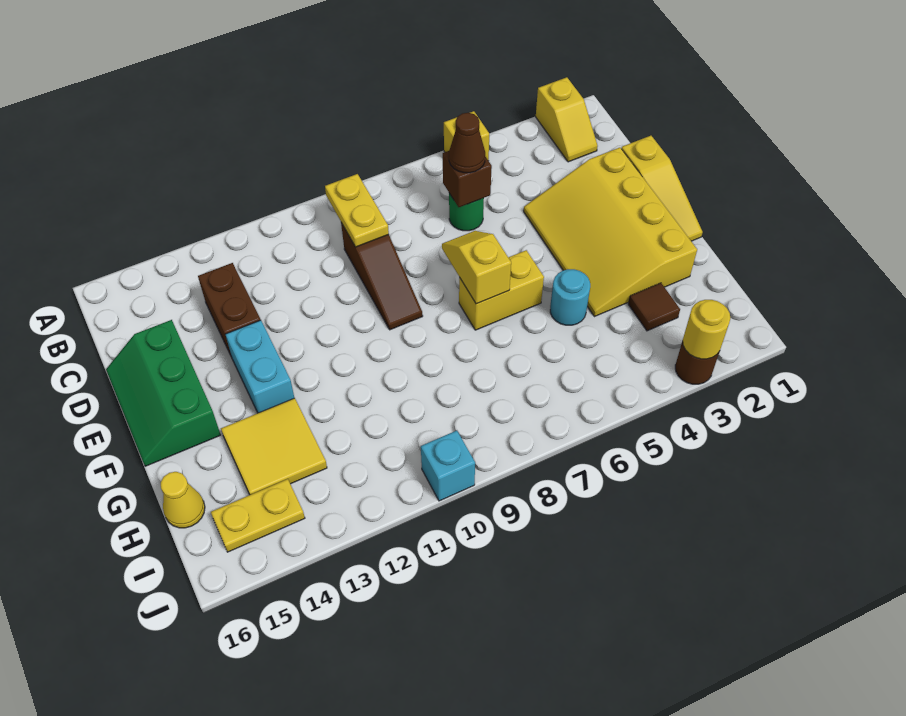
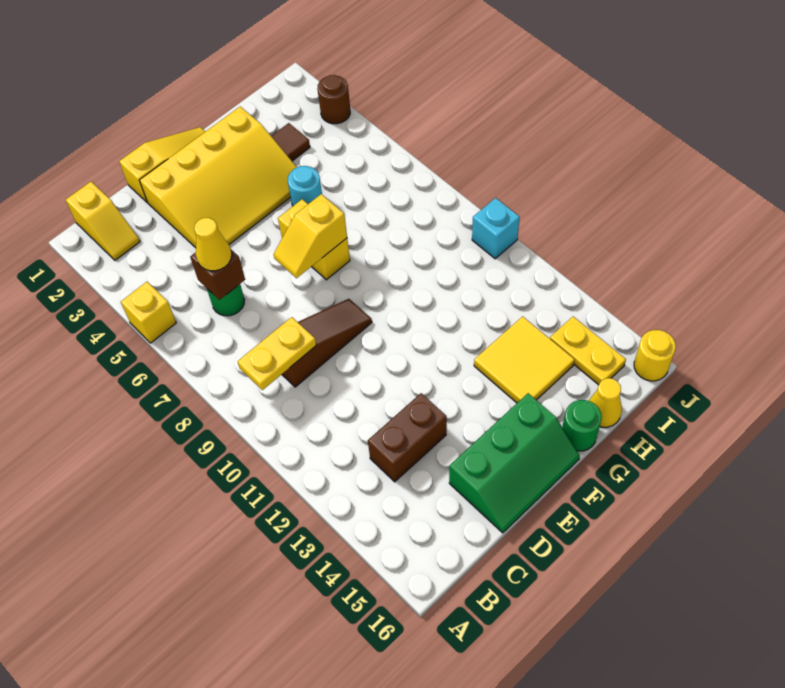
yellow 1x2 slope [536,77,598,162] -> yellow 1x2 slope turned to [66,182,140,260]
brown 1x1 cone [449,113,485,173] -> yellow 1x1 cone [194,218,232,271]
cyan 1x2 brick [225,320,294,413] -> none
none -> green 1x1 round brick [562,400,602,451]
yellow 1x1 round brick [683,300,730,359] -> yellow 1x1 round brick moved to [634,330,676,381]

